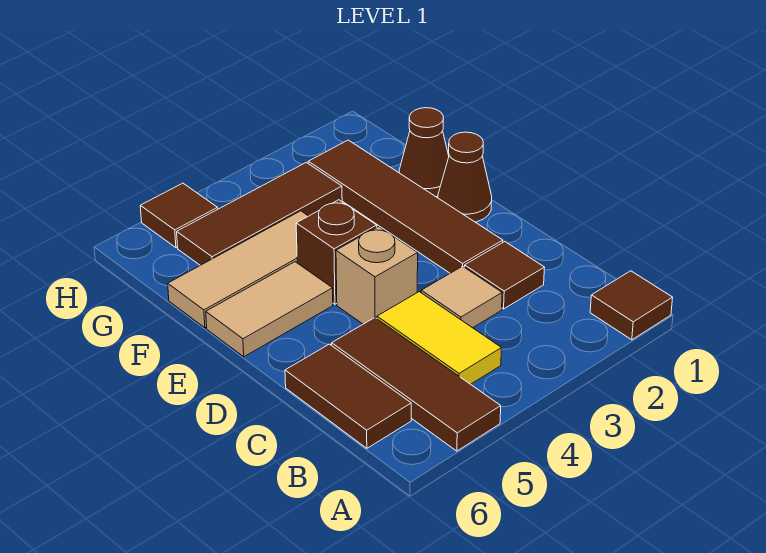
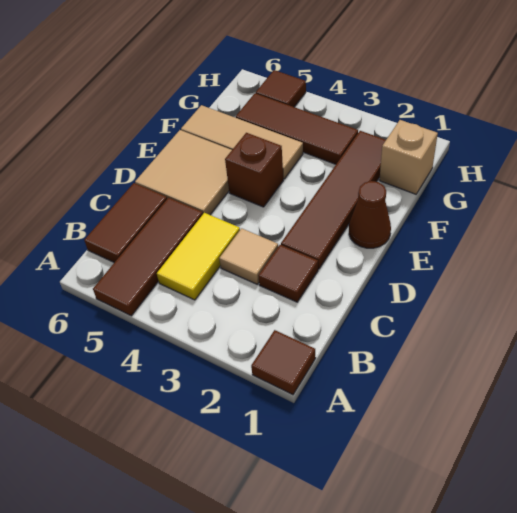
tan 1x1 brick [336,226,418,324] -> tan 1x1 brick moved to [379,120,438,194]
tan 1x2 tile [206,262,333,357] -> tan 2x2 tile [135,130,232,215]
brown 1x1 cone [399,108,449,197] -> none

